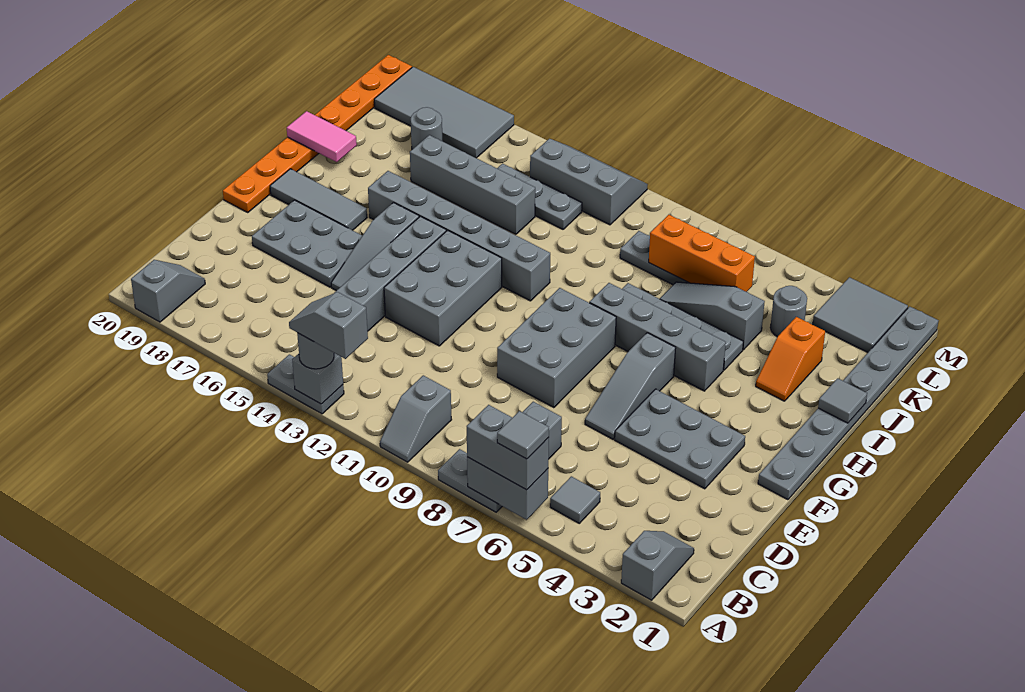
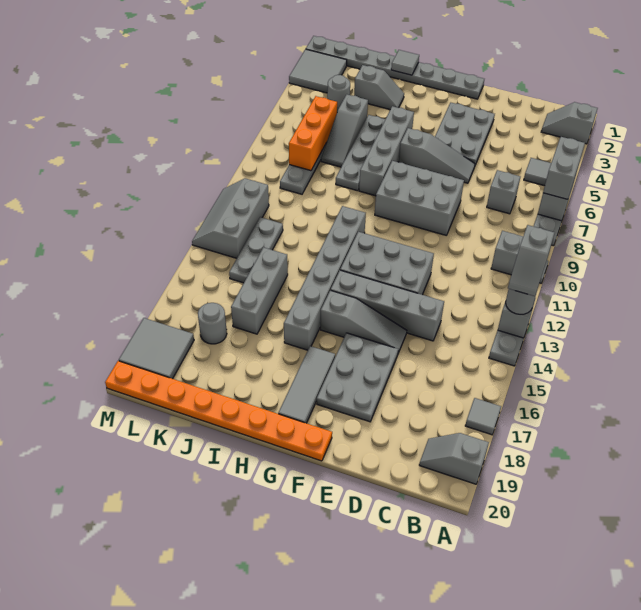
grey 1x1 tile [497,411,549,459] -> grey 1x1 tile moved to [465,398,501,435]
orange 1x2 slope [756,317,825,401] -> grey 1x2 slope [354,65,404,109]
pink 1x2 tile [287,111,357,162] -> none
grey 1x4 brick [410,135,535,234] -> grey 1x3 brick [231,247,288,334]
grey 2x4 tile [374,67,514,158] -> grey 2x2 tile [119,318,194,379]

